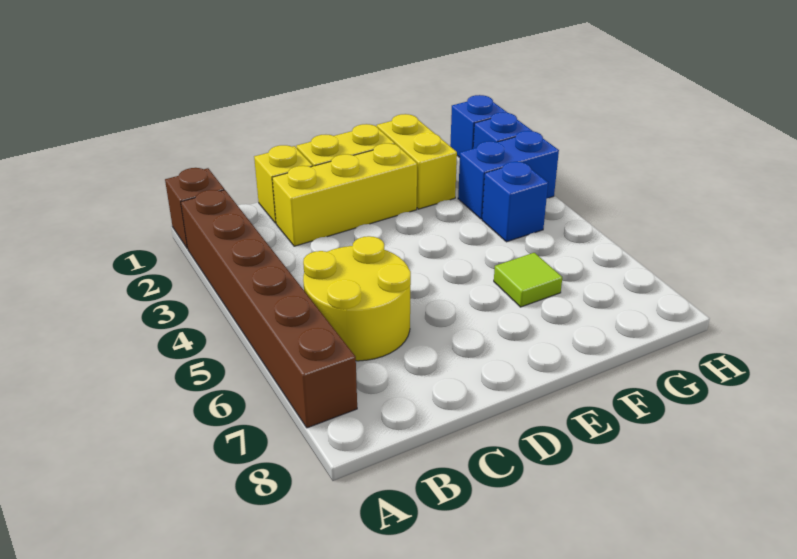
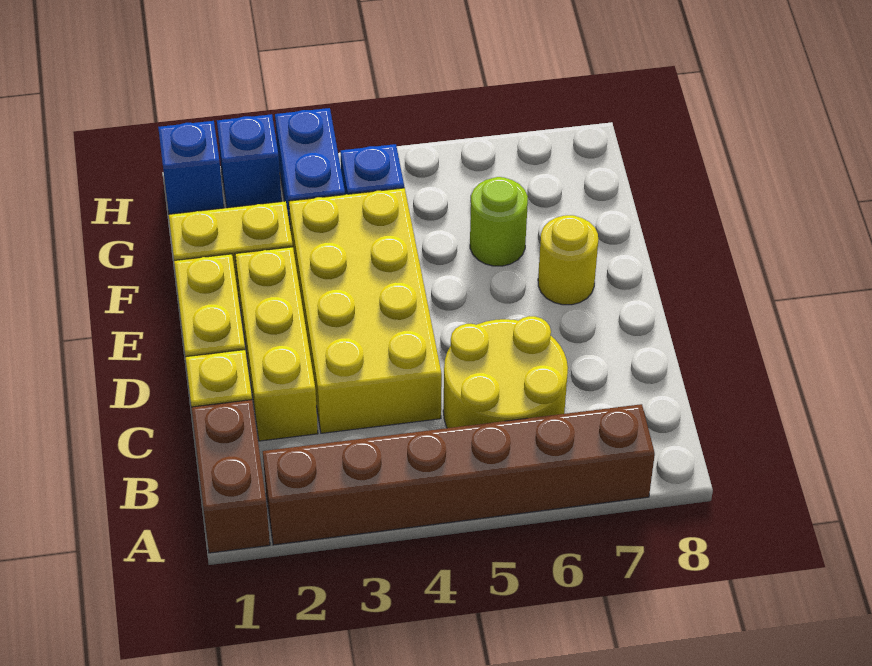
brown 1x1 brick [165,168,224,249] -> brown 1x2 brick [191,400,270,553]
none -> yellow 2x4 brick [289,188,442,433]
none -> yellow 1x1 round brick [538,215,598,305]
lime 1x1 tile [494,253,562,307] -> lime 1x1 round brick [470,177,528,266]

